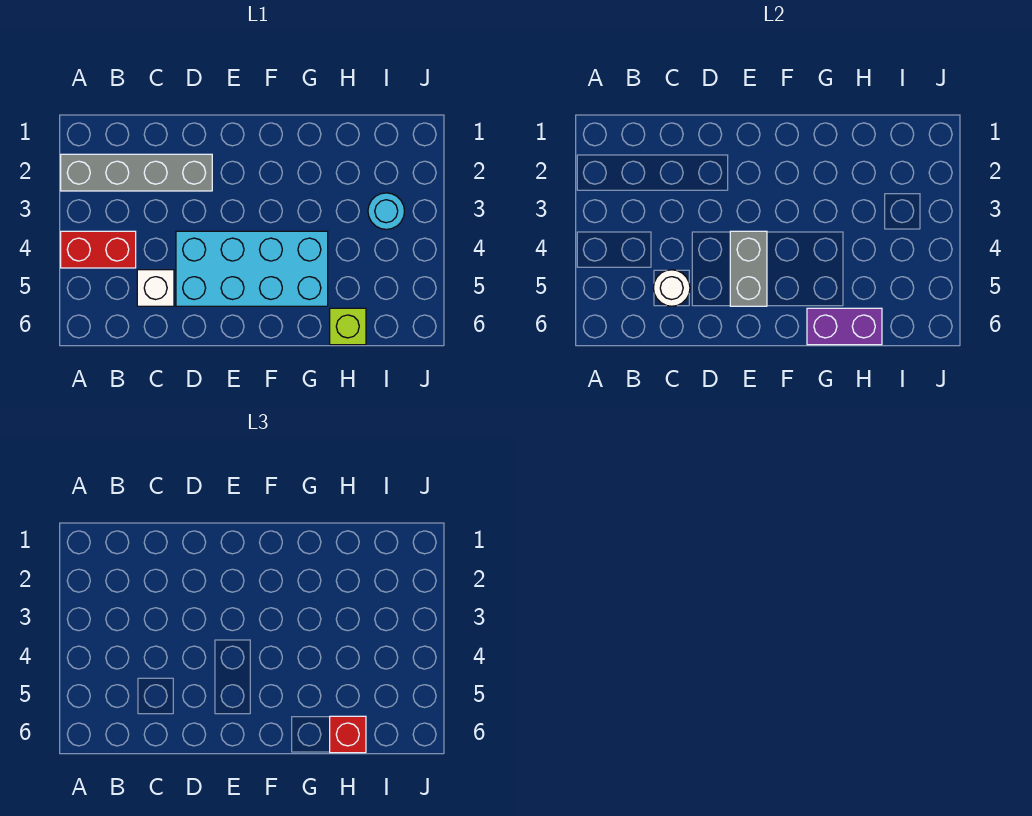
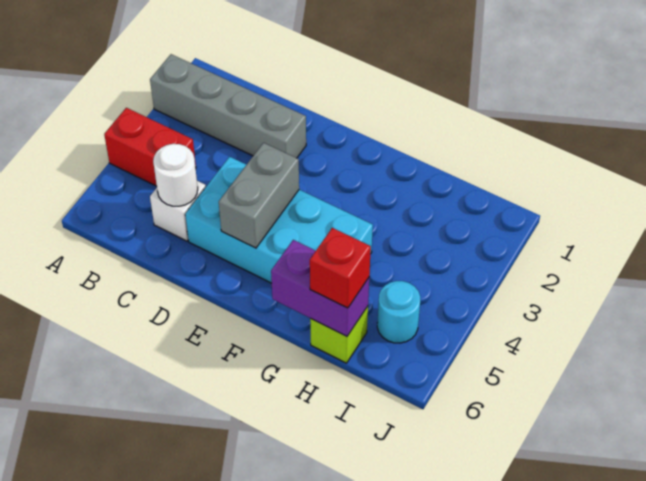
cyan 1x1 round brick [368,193,404,229] -> cyan 1x1 round brick moved to [377,281,420,343]

